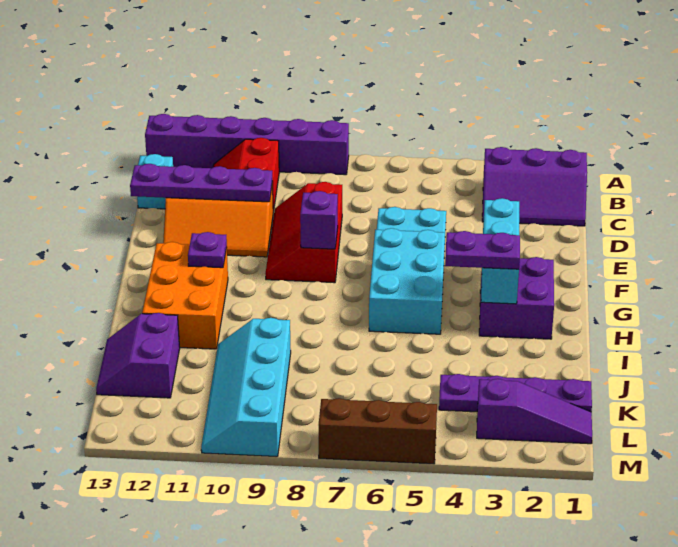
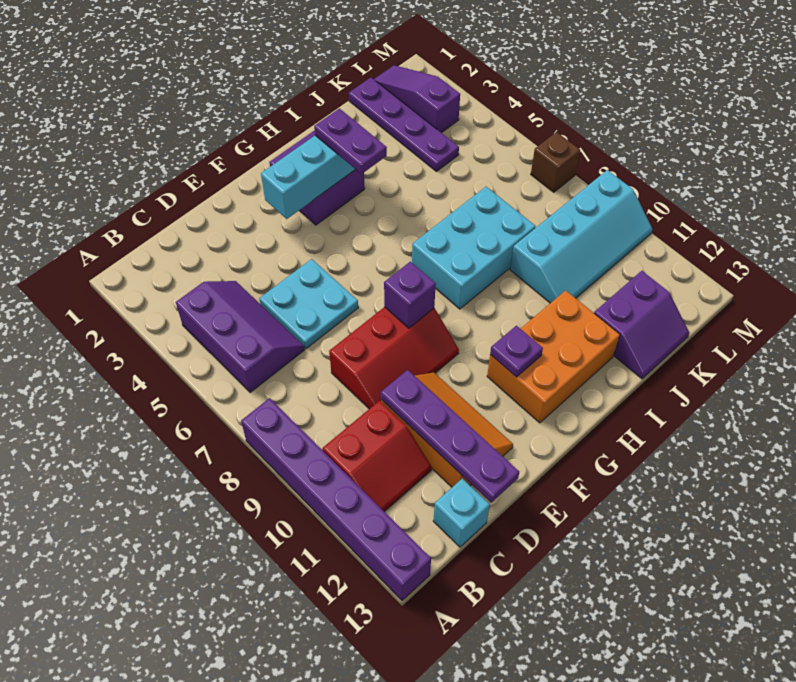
purple 2x3 slope [482,147,587,226] -> purple 2x3 slope moved to [176,281,305,393]
cyan 2x3 brick [369,228,445,334] -> cyan 2x3 brick moved to [412,187,536,309]
brown 1x3 brick [319,398,437,464] -> brown 1x1 brick [531,132,580,192]

